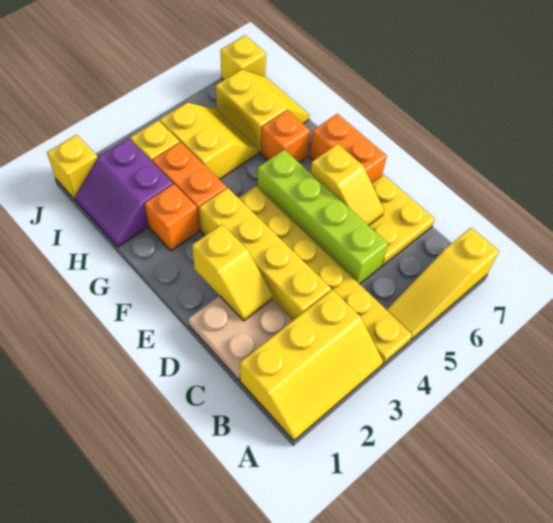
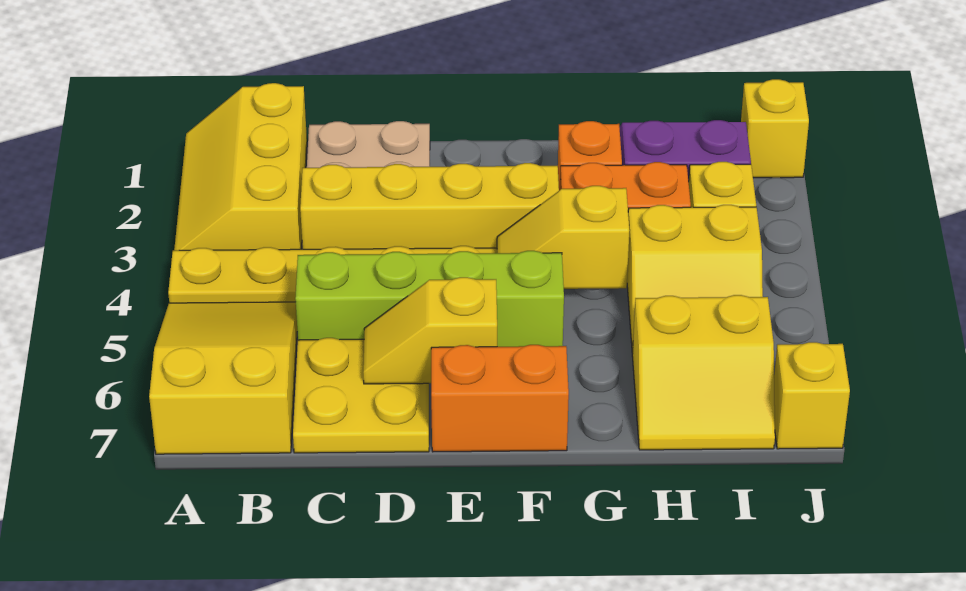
yellow 1x3 slope [387,228,499,340] -> yellow 2x3 slope [149,302,297,454]
yellow 1x2 slope [192,224,273,321] -> yellow 1x2 slope moved to [497,186,629,289]
orange 1x1 brick [261,110,310,162] -> none

